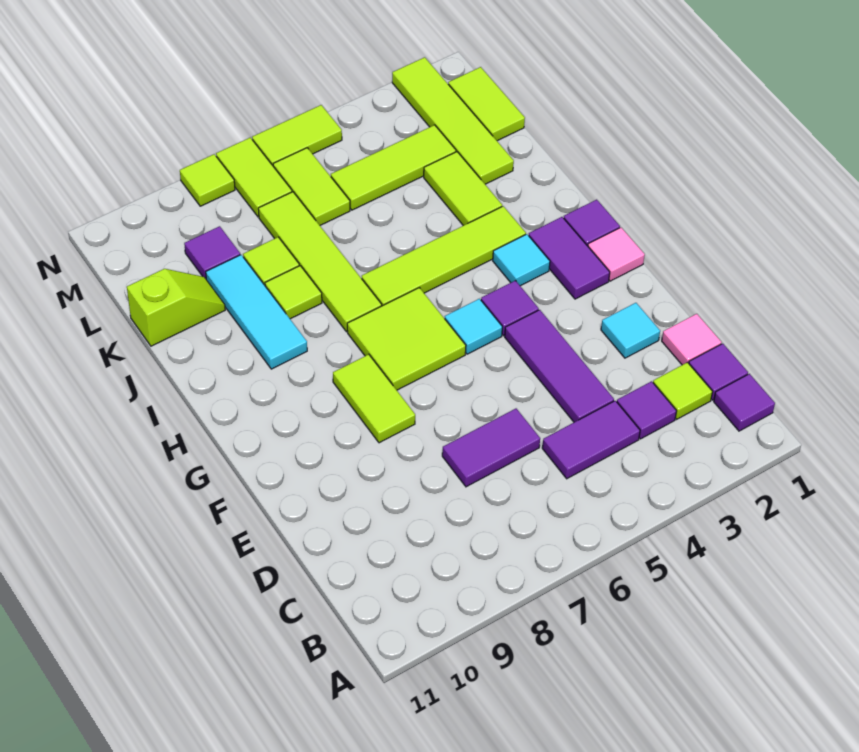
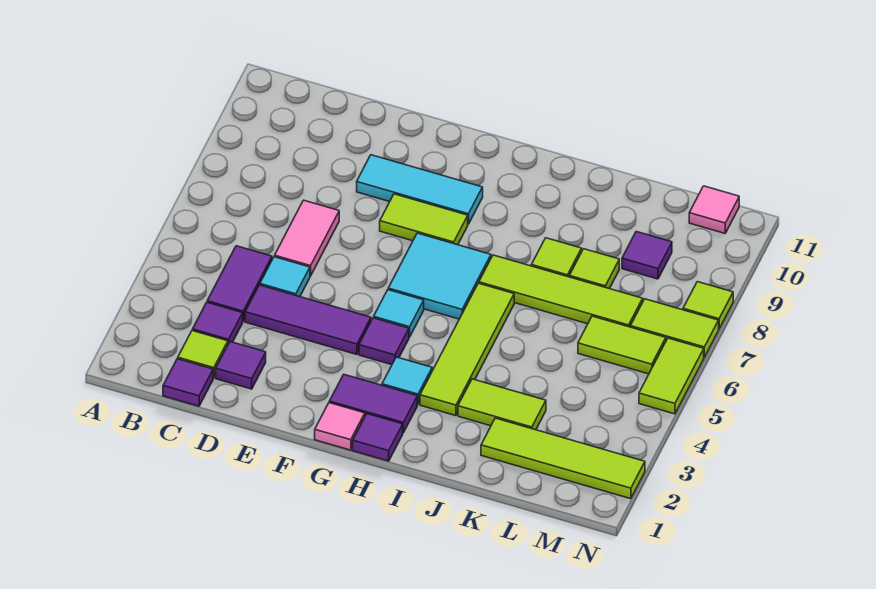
purple 1x1 tile [714,374,775,431] -> purple 1x1 tile moved to [216,342,266,389]
pink 1x1 tile [662,314,722,365] -> pink 1x1 tile moved to [689,186,739,233]
purple 1x2 tile [442,409,540,487] -> pink 1x2 tile [275,200,339,276]
cyan 1x1 tile [601,303,660,358] -> cyan 1x1 tile moved to [260,257,310,297]
lime 2x2 tile [347,288,466,390] -> cyan 2x2 tile [388,233,491,319]
cyan 1x3 tile [206,255,307,369] -> cyan 1x3 tile moved to [357,155,483,224]
lime 1x2 slope [127,269,225,346] -> none
lime 1x2 tile [448,67,525,141] -> none
lime 1x3 tile [331,125,456,210] -> none

